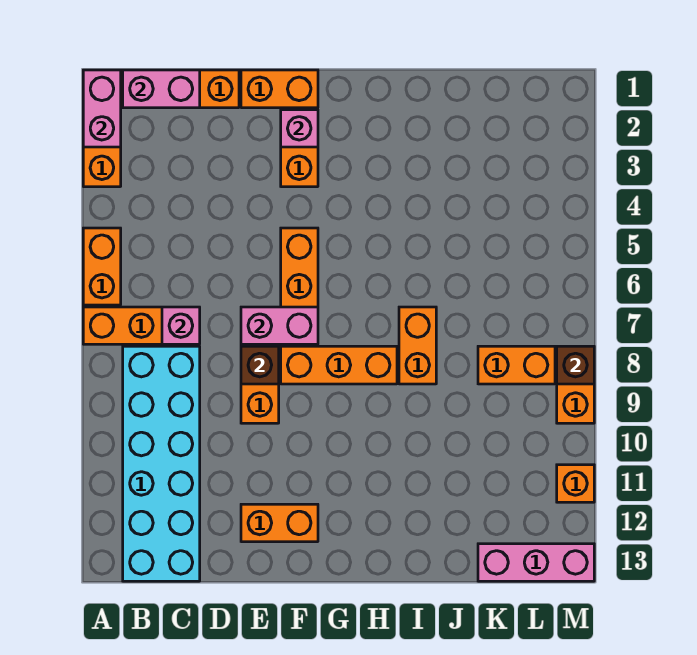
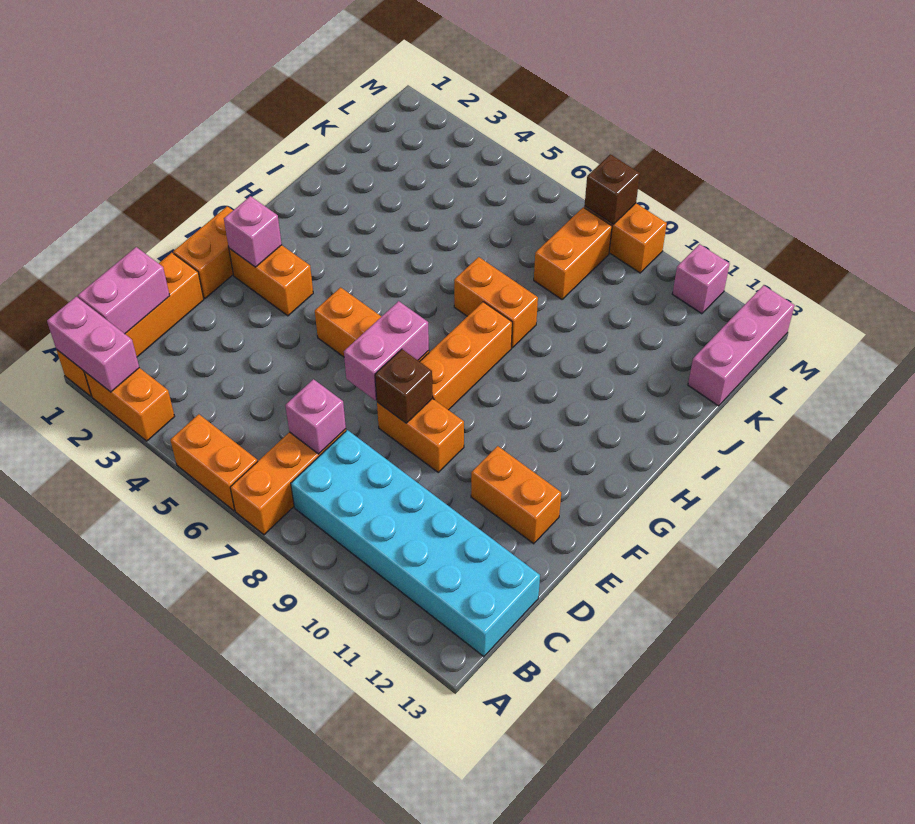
orange 1x2 brick [241,504,318,542] -> orange 1x2 brick turned to [471,446,561,544]
orange 1x1 brick [557,465,594,502] -> pink 1x1 brick [673,244,730,314]

